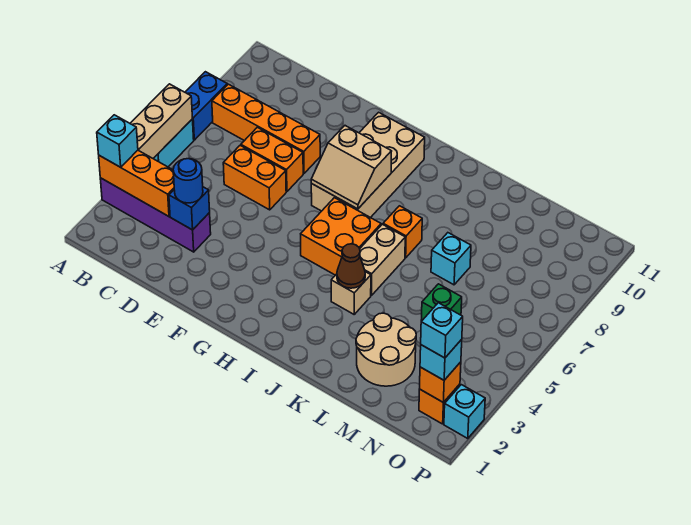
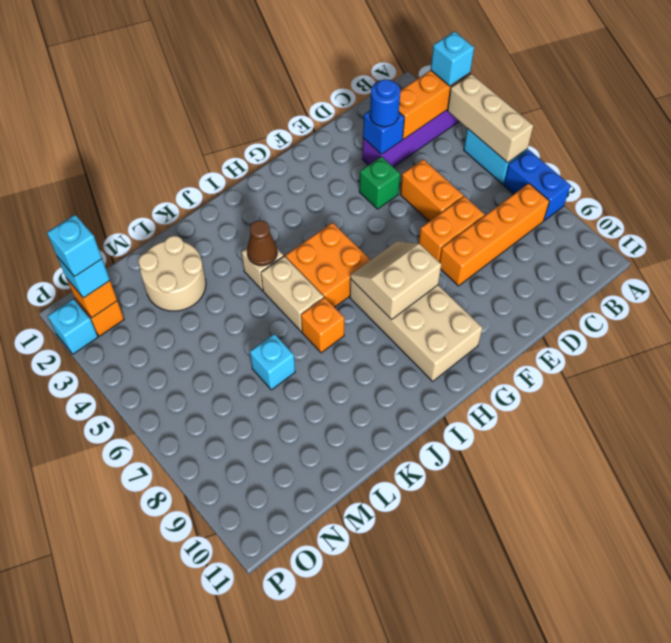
orange 1x2 brick [223,145,286,210] -> orange 1x2 brick turned to [400,159,463,221]
green 1x1 brick [421,284,462,321] -> green 1x1 brick moved to [359,156,400,209]

